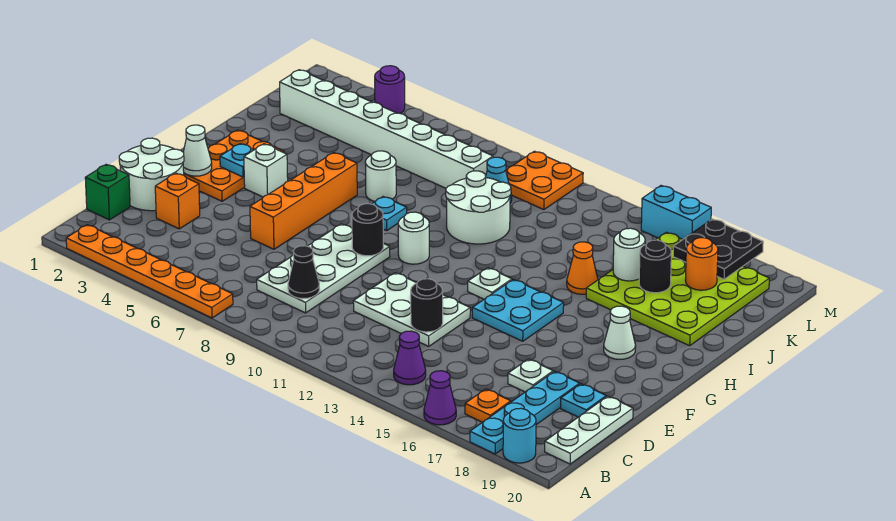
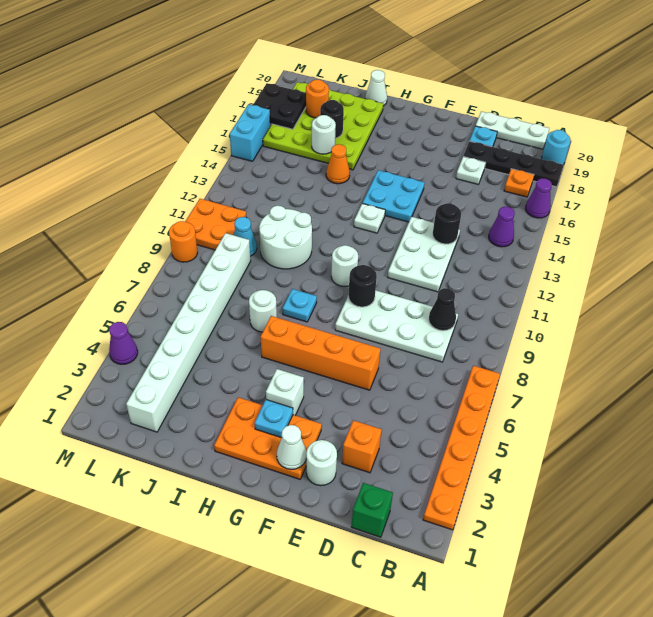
cyan 1x4 plate [470,371,580,454] -> black 1x4 plate [463,141,563,187]
white 2x2 round brick [119,138,184,211] -> white 1x1 round brick [306,440,337,486]
white 1x1 cone [604,306,636,359] -> white 1x1 cone moved to [365,70,387,106]
purple 1x1 round brick [375,66,405,114] -> purple 1x1 cone [109,322,138,364]
none -> orange 1x1 round brick [169,221,198,262]

